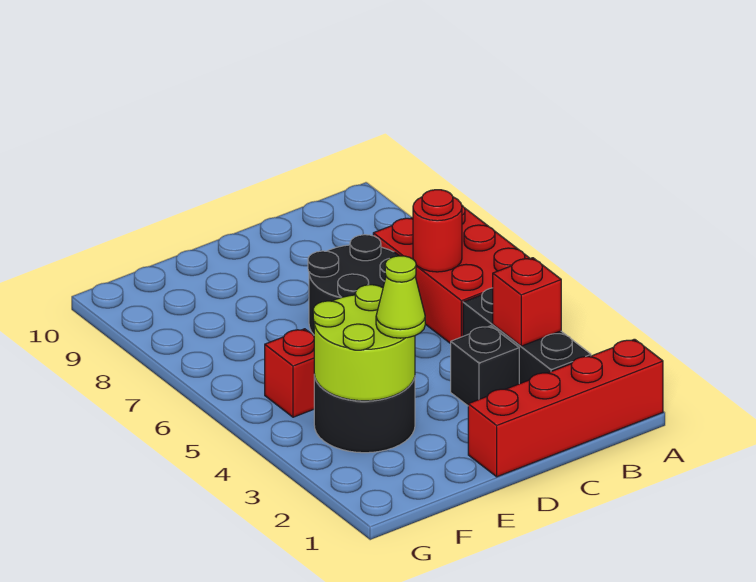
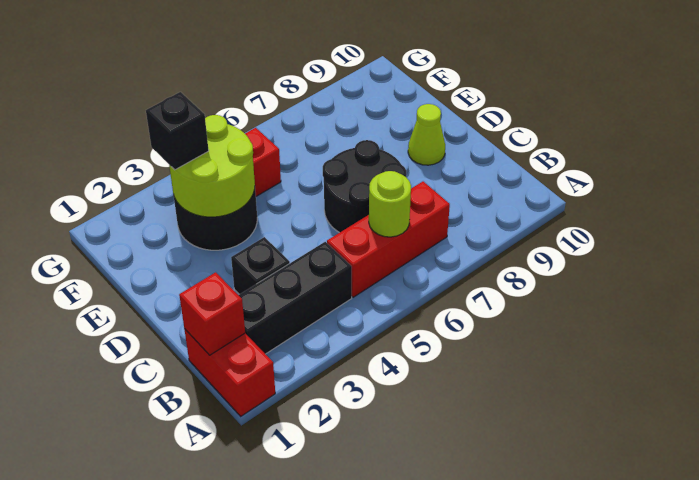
red 1x4 brick [468,339,663,477] -> red 1x2 brick [184,329,275,416]
red 2x3 brick [373,206,530,344] -> red 1x3 brick [327,182,450,297]
red 1x1 brick [493,258,561,346] -> red 1x1 brick moved to [179,272,245,355]
red 1x1 round brick [413,190,462,272] -> lime 1x1 round brick [369,171,411,237]
lime 1x1 cone [376,256,425,338] -> lime 1x1 cone moved to [408,104,445,165]
none -> black 1x1 brick [146,92,209,170]

